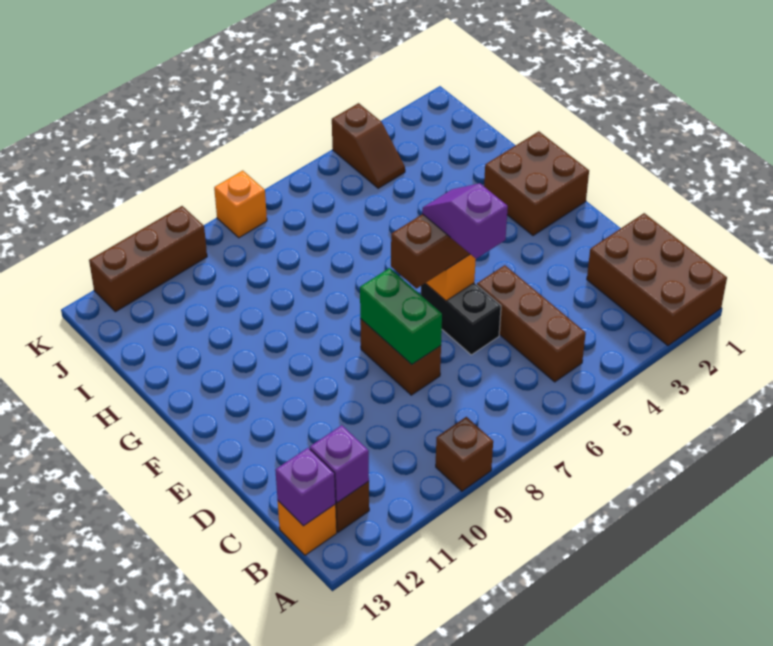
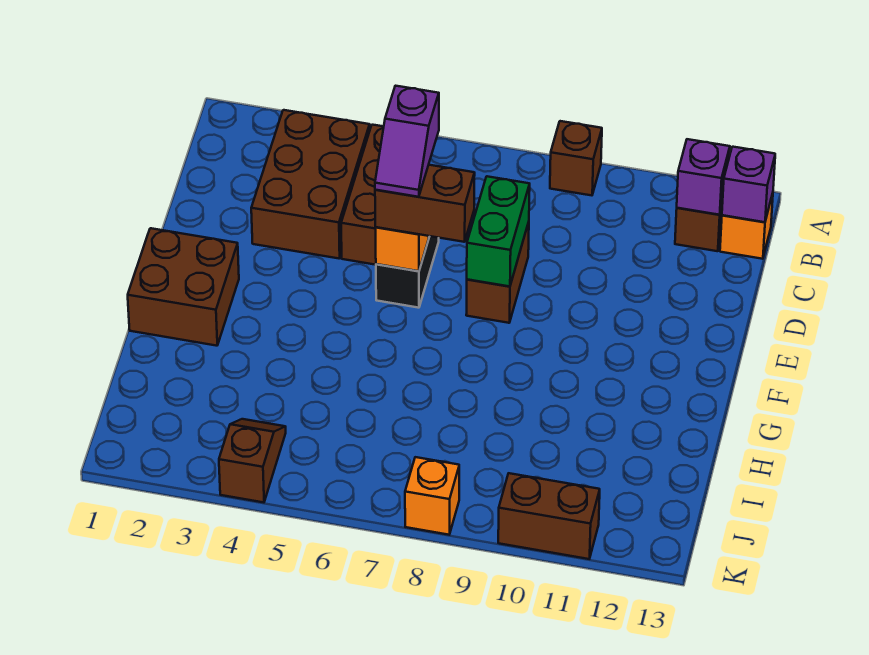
brown 2x3 brick [587,213,727,345] -> brown 2x3 brick moved to [251,110,370,258]
brown 1x3 brick [89,206,207,312] -> brown 1x2 brick [498,473,600,559]

